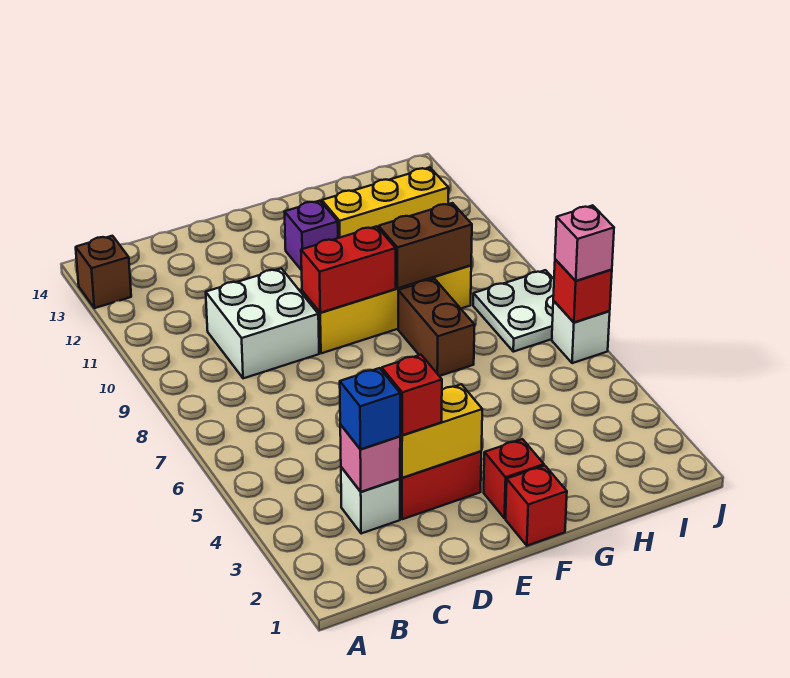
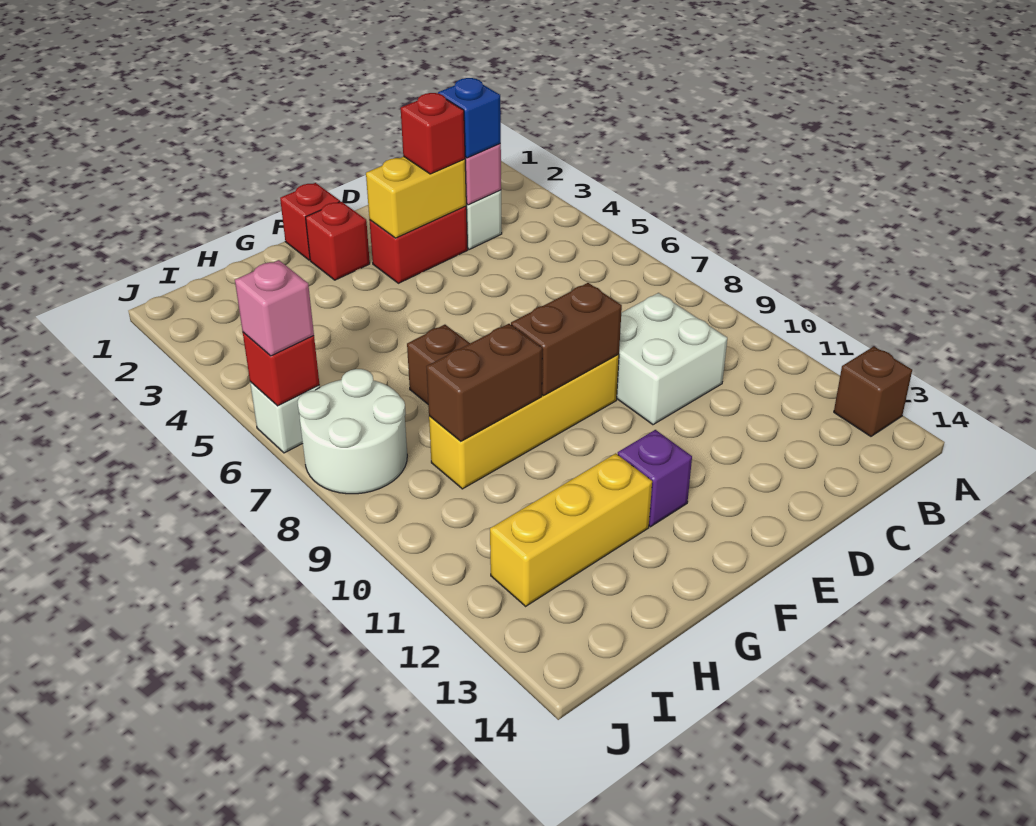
red 1x2 brick [301,226,396,313] -> brown 1x2 brick [511,283,622,396]
white 2x2 plate [473,270,554,352] -> white 2x2 round brick [298,369,407,494]

